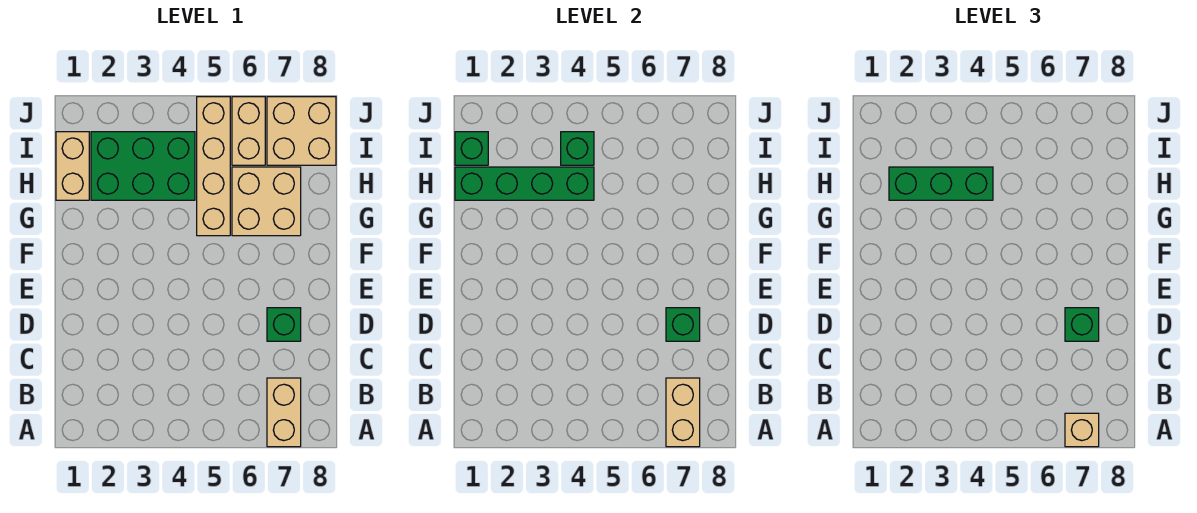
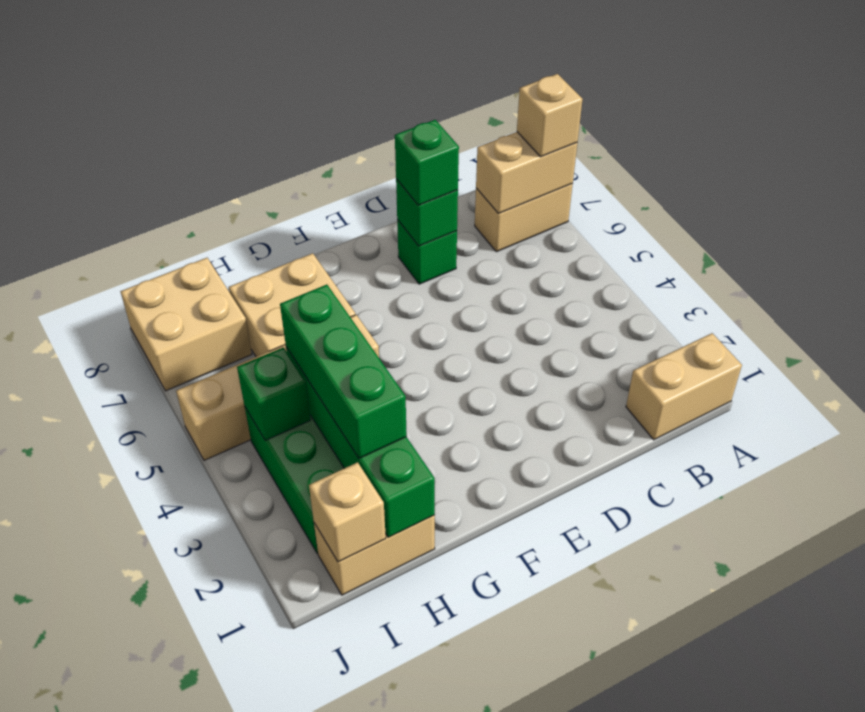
green 1x1 brick [455,132,488,165] -> tan 1x1 brick [309,462,386,562]
tan 1x2 brick [232,97,265,165] -> tan 1x2 brick moved to [626,333,742,440]

